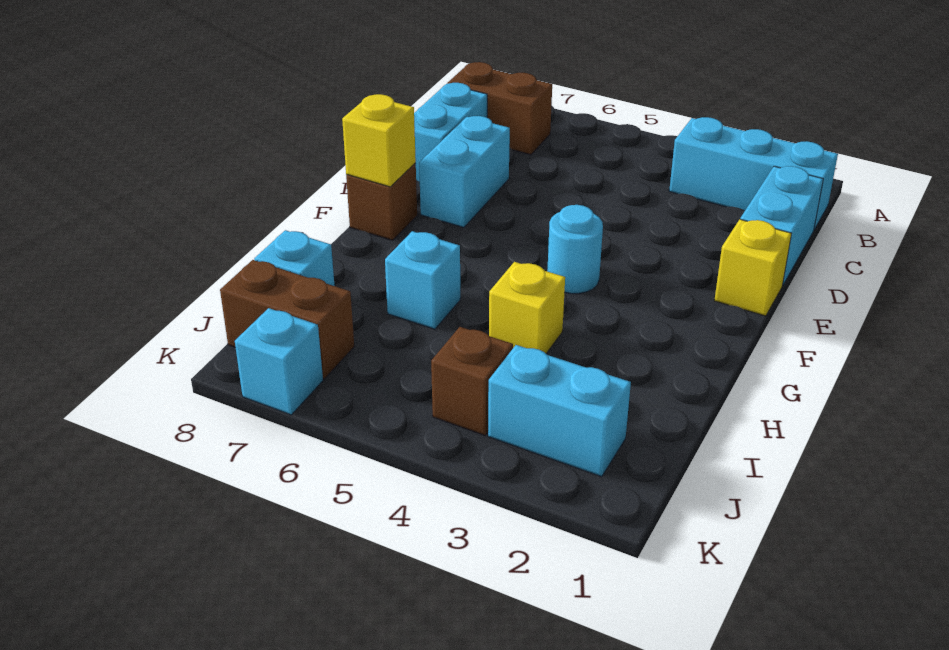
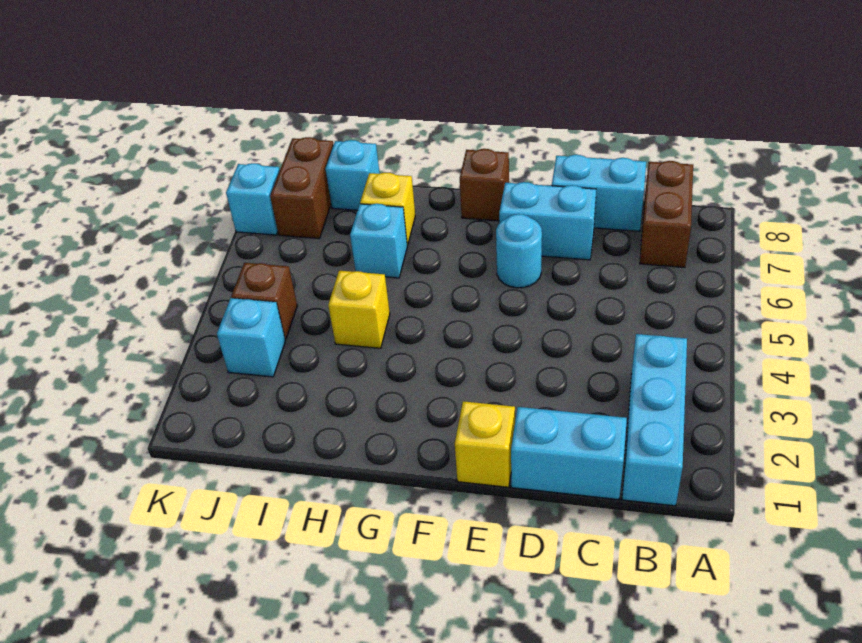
cyan 1x1 round brick [547,205,603,294] -> cyan 1x1 round brick moved to [496,214,542,288]
yellow 1x1 brick [342,94,416,187] -> yellow 1x1 brick moved to [360,173,415,246]
cyan 1x2 brick [488,345,631,477] -> cyan 1x1 brick [217,298,285,377]

